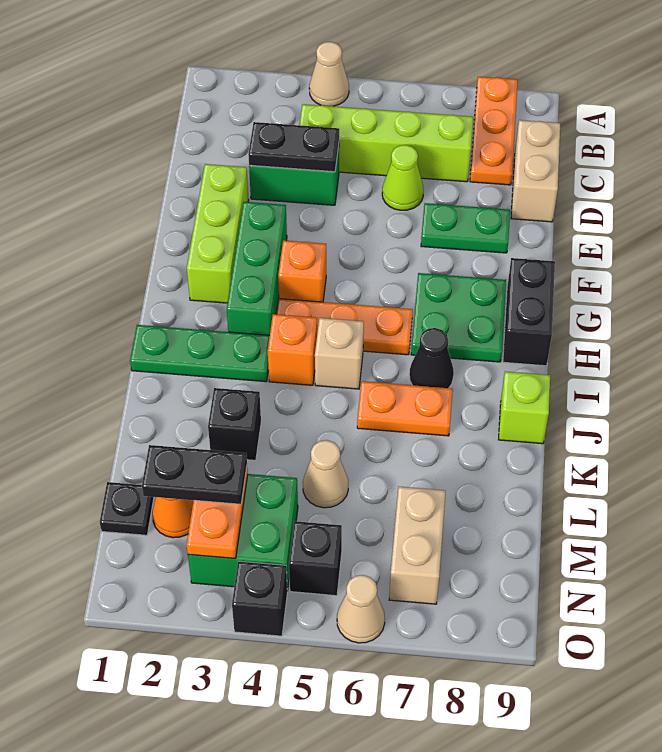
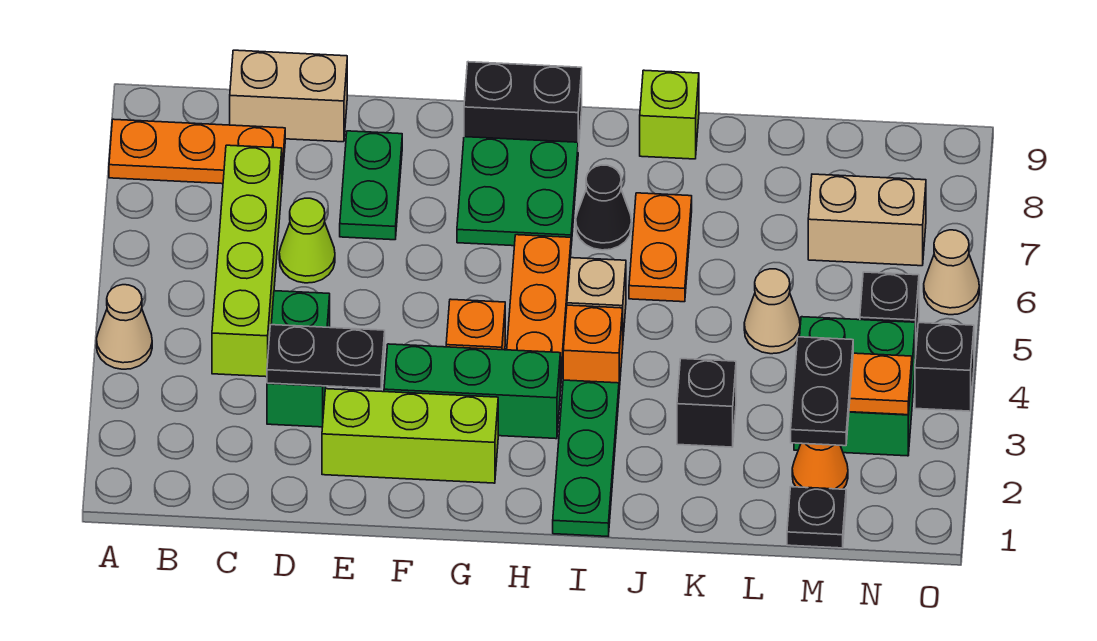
black 1x2 plate [248,122,339,172] -> black 1x2 plate turned to [267,325,385,389]

